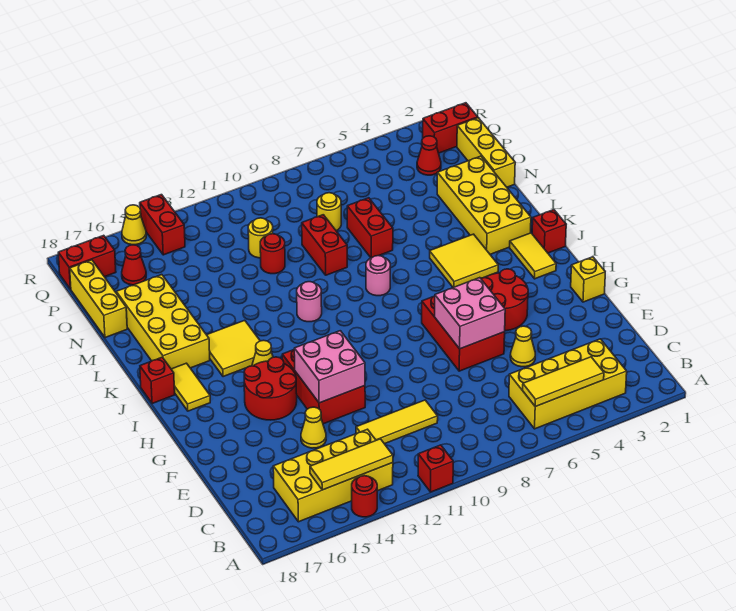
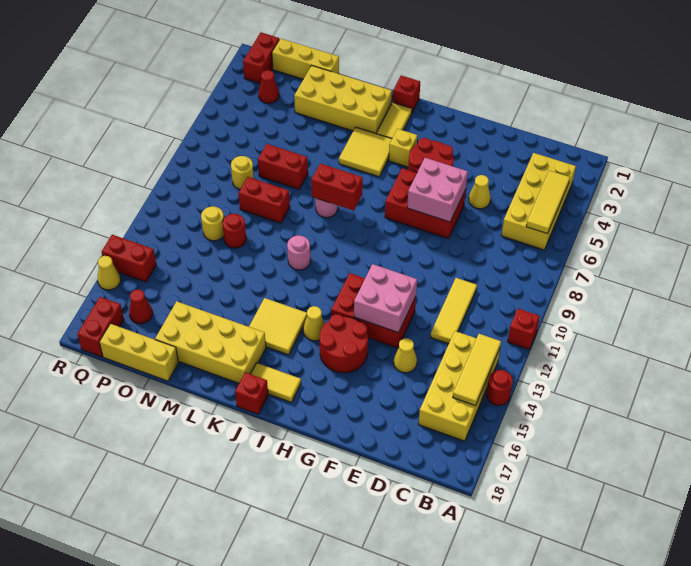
yellow 1x1 brick [571,257,605,302] -> yellow 1x1 brick moved to [389,129,417,167]
yellow 1x2 tile [510,233,556,279] -> yellow 1x2 tile turned to [376,103,412,139]
none -> red 1x2 brick [311,163,363,211]

